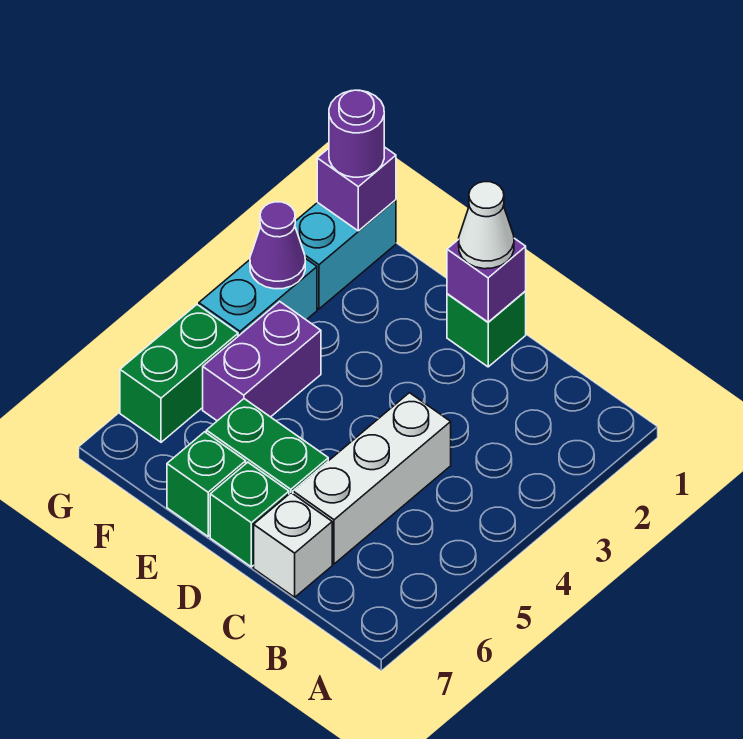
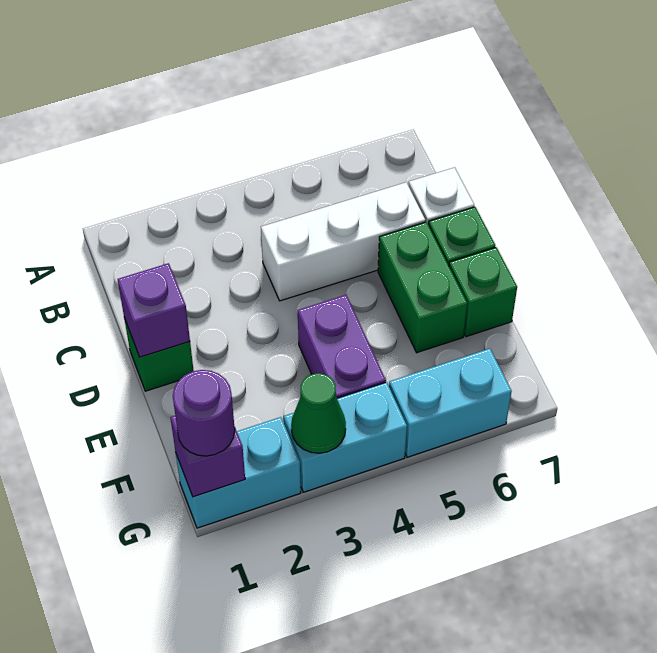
white 1x1 cone [459,182,514,269] -> none
purple 1x2 brick [203,301,321,421] -> purple 1x2 brick turned to [298,295,386,398]
purple 1x1 cone [250,202,305,289] -> green 1x1 cone [291,373,346,453]
green 1x2 brick [120,305,238,442] -> cyan 1x2 brick [389,349,512,457]

